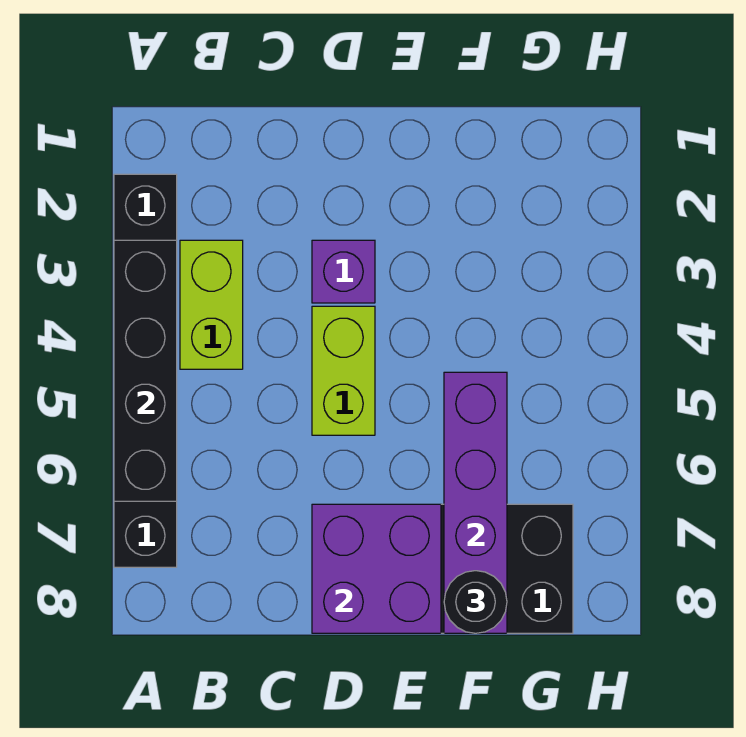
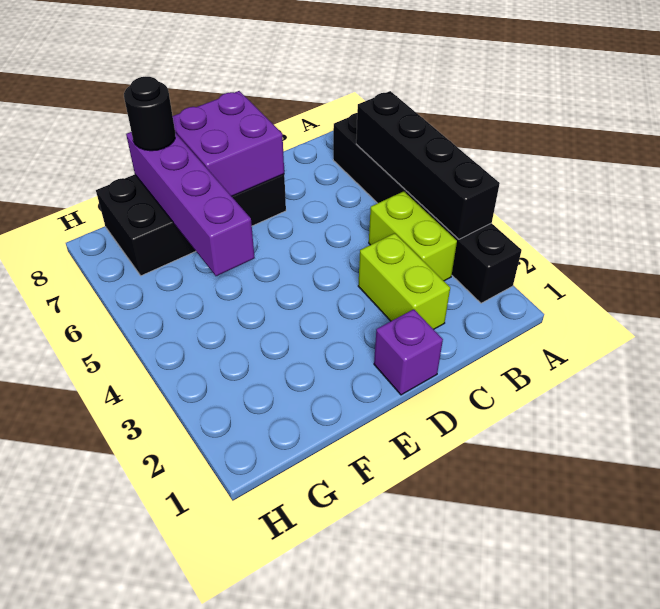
purple 1x1 brick [312,240,375,303] -> purple 1x1 brick moved to [374,309,443,395]
lime 1x2 brick [312,306,375,435] -> lime 1x2 brick moved to [358,233,450,329]

